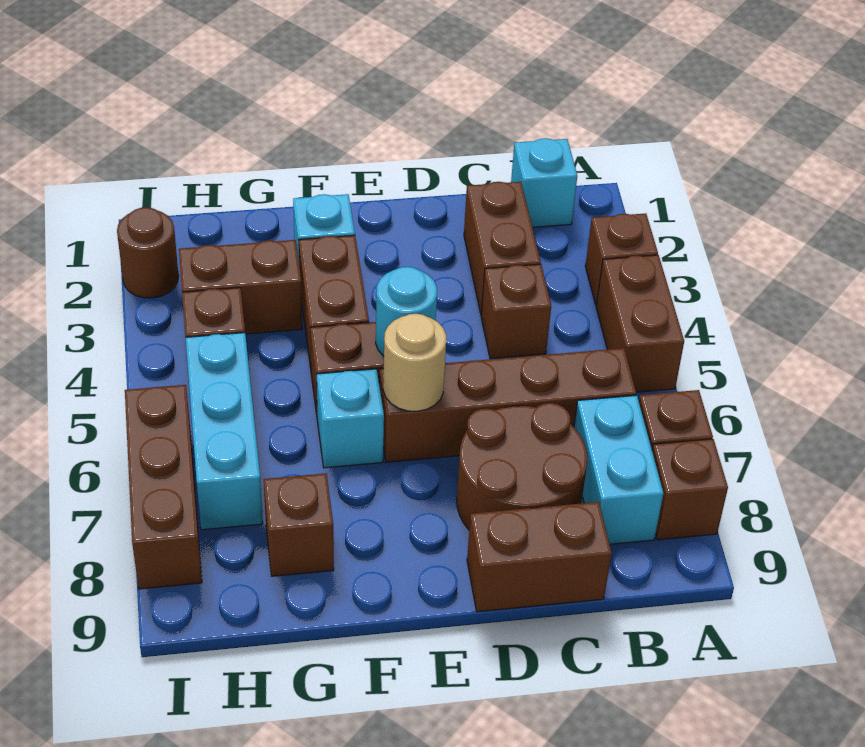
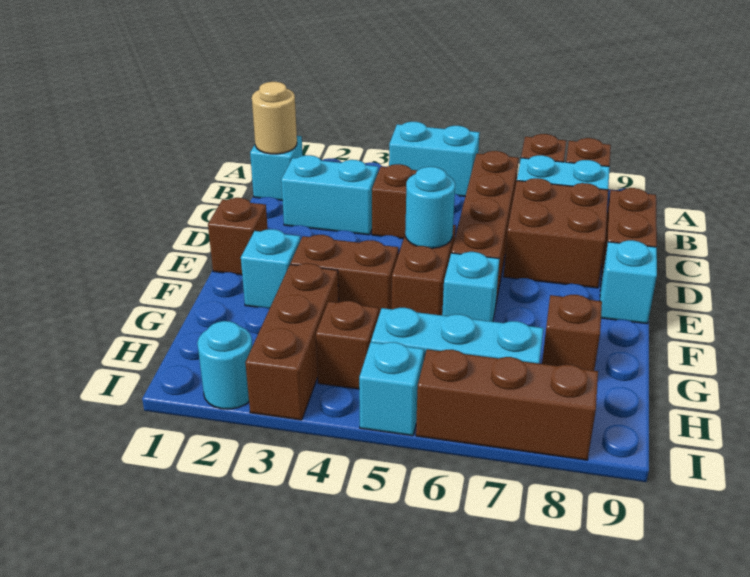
brown 1x1 brick [585,213,658,306] -> brown 1x1 brick moved to [208,198,268,275]
brown 1x2 brick [596,255,684,392] -> cyan 1x2 brick [389,122,480,196]
brown 1x2 brick [464,182,541,314] -> cyan 1x2 brick [281,155,378,235]
brown 2x2 round brick [457,403,587,530] -> brown 2x2 brick [503,178,608,288]
tan 1x1 round brick [383,314,446,411] -> tan 1x1 round brick moved to [252,82,297,154]
none -> cyan 1x1 brick [600,240,657,324]
brown 1x2 brick [179,240,302,334] -> brown 1x3 brick [245,263,339,420]
brown 1x1 round brick [117,207,179,298] -> cyan 1x1 round brick [197,321,252,409]
none -> cyan 1x1 brick [359,342,424,436]

